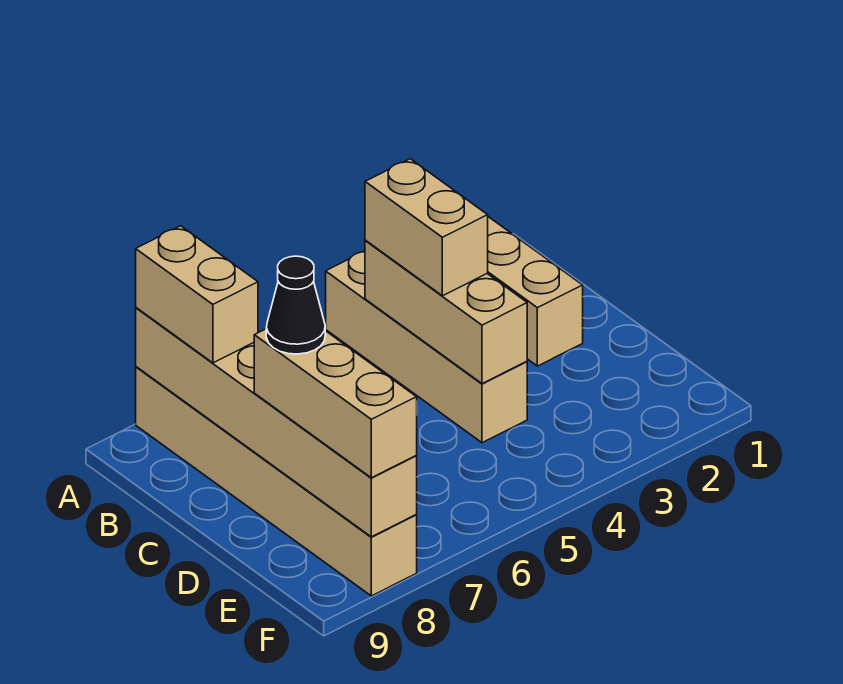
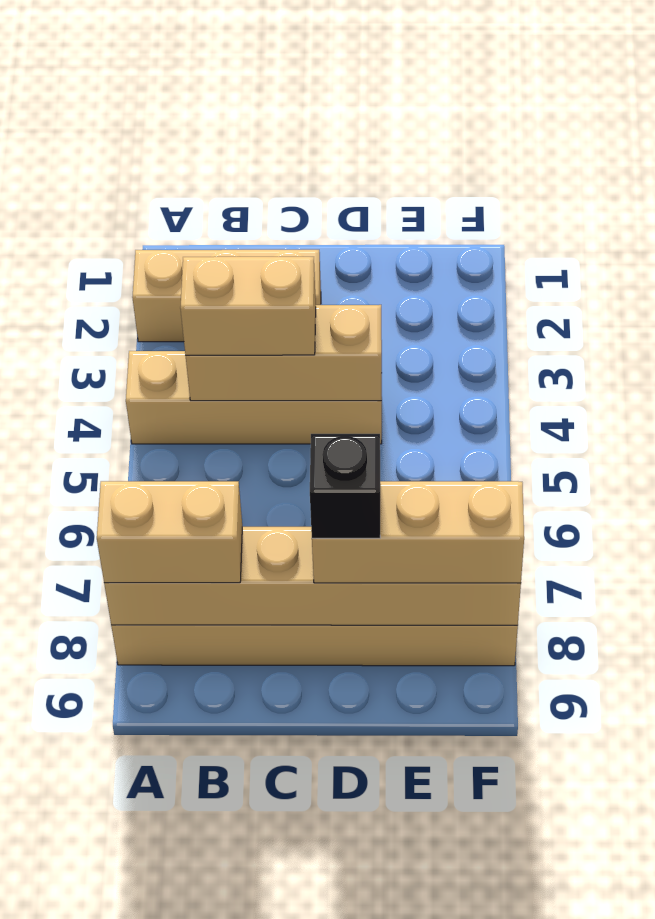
black 1x1 cone [266,256,325,354] -> black 1x1 brick [310,434,380,538]

